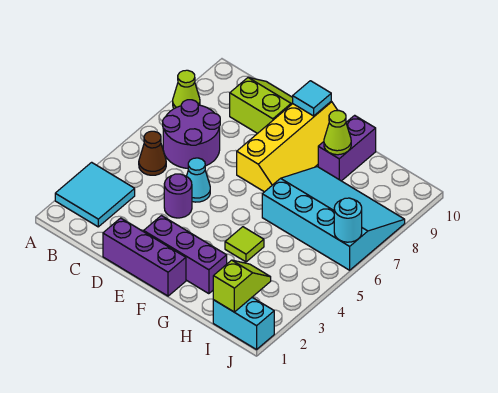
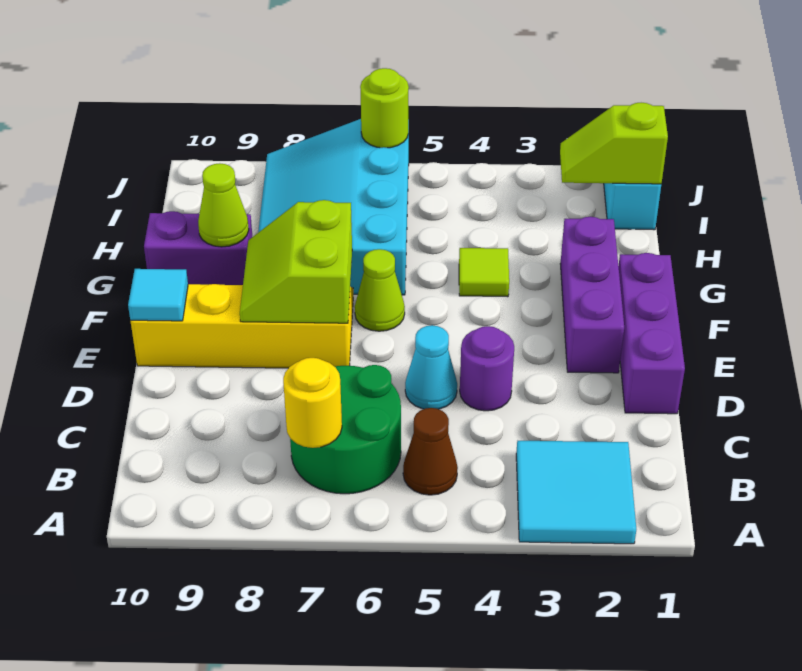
lime 1x1 cone [173,70,200,109] -> lime 1x1 cone moved to [355,249,405,331]
purple 2x2 round brick [163,100,220,168] -> green 2x2 round brick [290,365,401,494]
none -> yellow 1x1 round brick [283,358,342,448]
lime 2x2 slope [230,78,293,134] -> lime 2x2 slope moved to [240,200,352,323]
cyan 1x1 round brick [334,198,362,242] -> lime 1x1 round brick [360,68,409,148]

